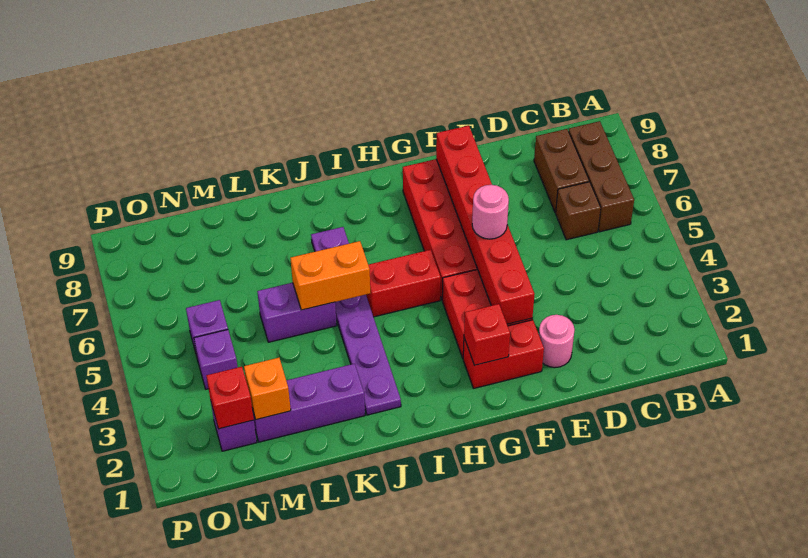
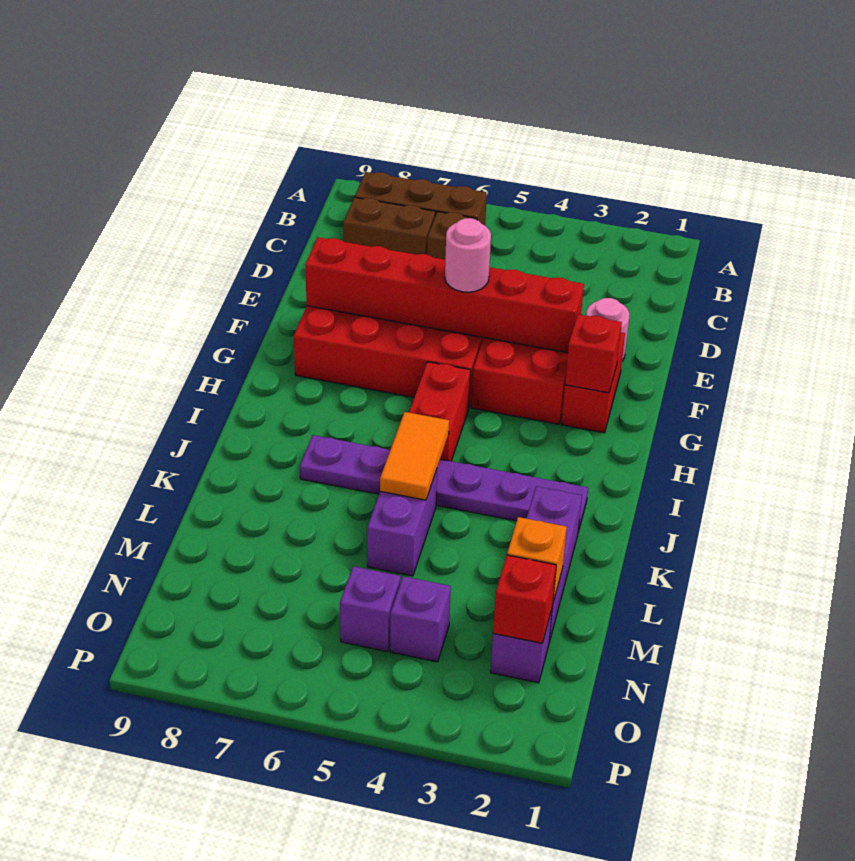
orange 1x2 brick [290,241,370,310] -> orange 1x2 tile [380,412,449,500]

